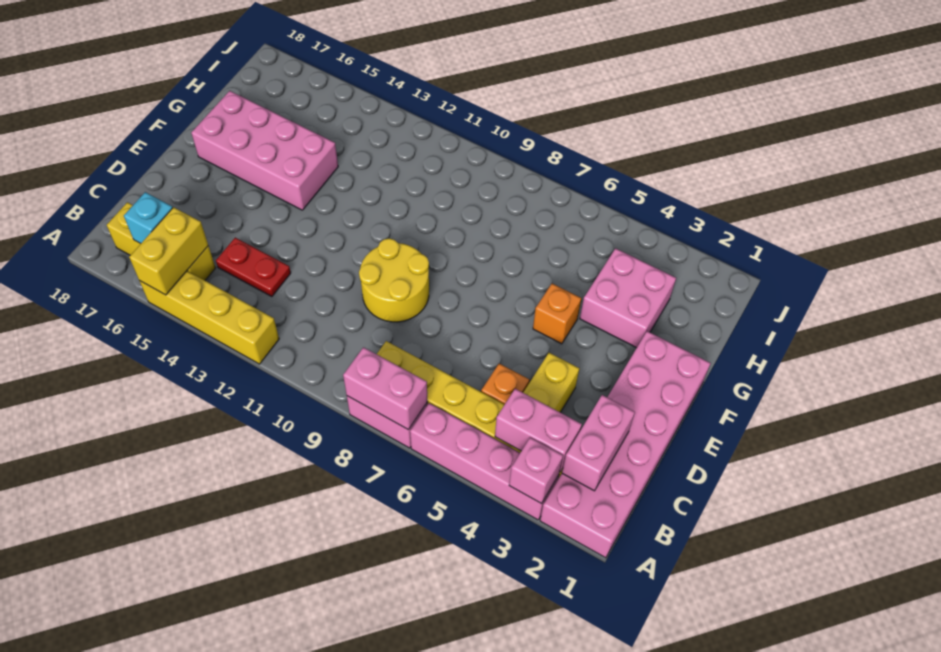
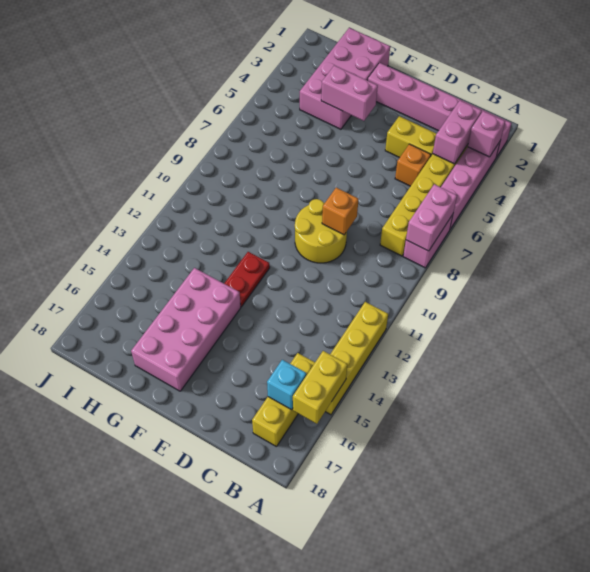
pink 2x6 brick [540,331,711,558] -> pink 1x6 brick [368,63,512,157]
yellow 1x2 brick [129,207,208,295] -> yellow 1x2 brick turned to [293,351,347,424]
pink 1x2 brick [562,395,635,491] -> pink 1x2 brick moved to [321,65,378,121]
red 1x2 plate [216,238,291,297] -> red 1x2 plate moved to [224,252,270,307]
orange 1x1 brick [533,284,582,344] -> orange 1x1 brick moved to [322,188,359,235]
pink 2x2 brick [580,248,676,348] -> pink 2x4 brick [300,28,390,129]

